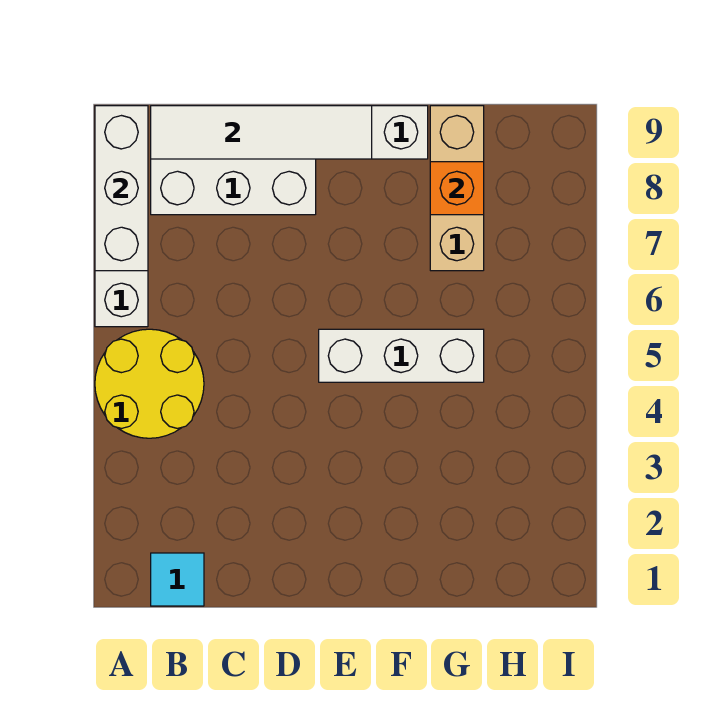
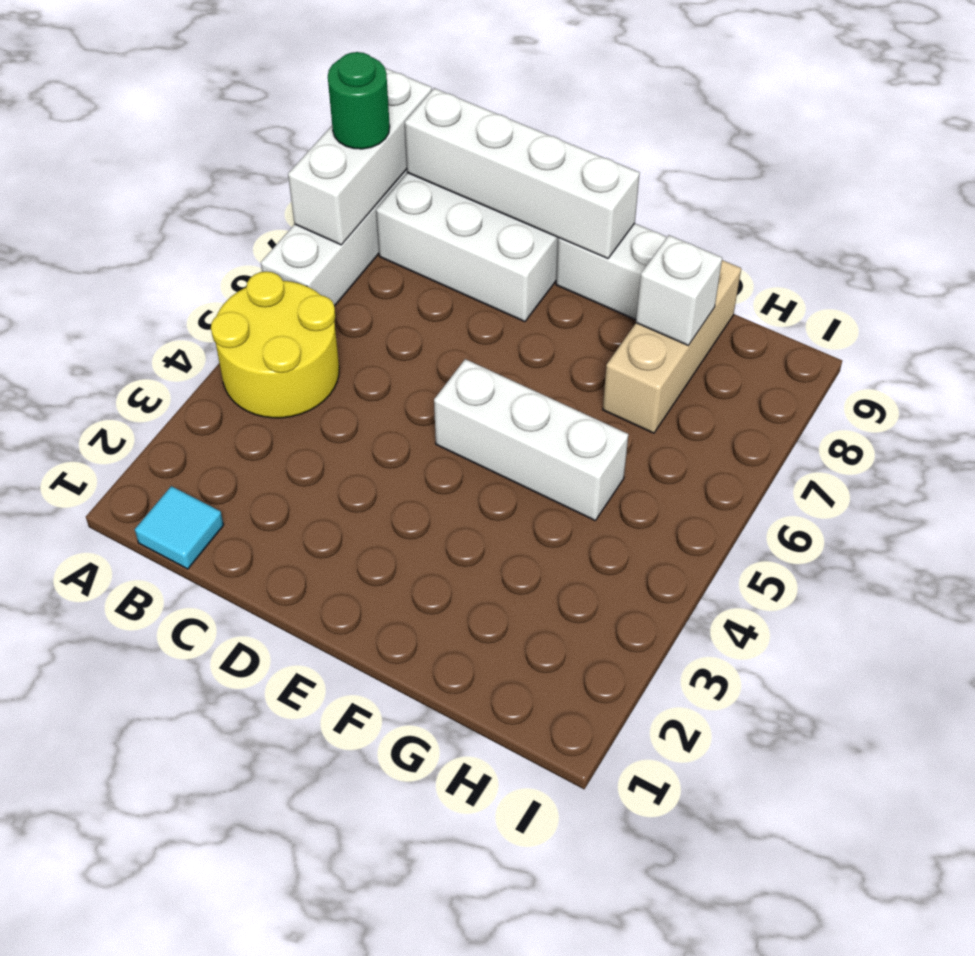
none -> green 1x1 round brick [328,52,390,149]
white 1x4 tile [151,106,372,159] -> white 1x4 brick [405,88,640,259]
orange 1x1 brick [430,162,484,215] -> white 1x1 brick [636,235,722,345]

